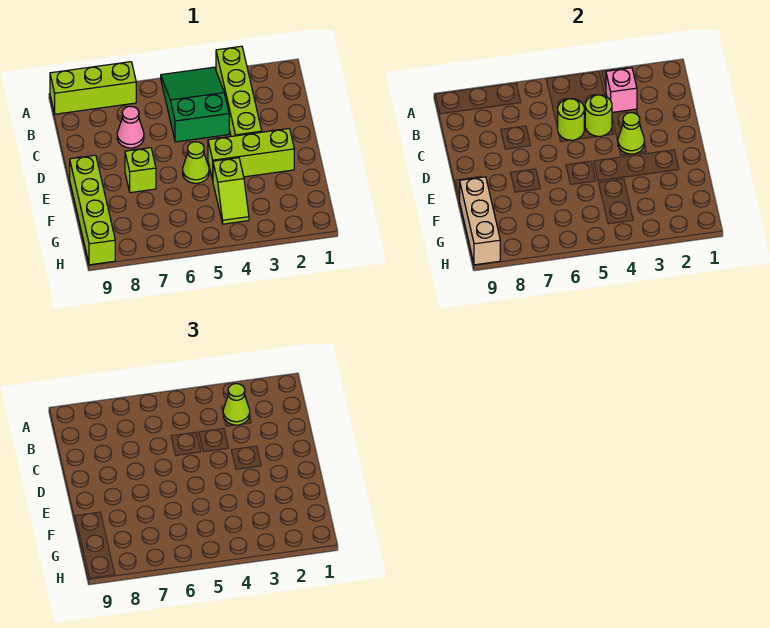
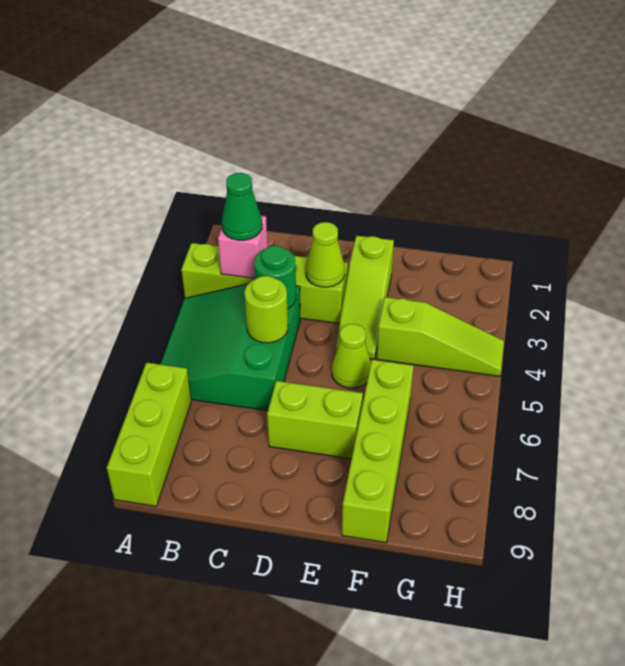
green 2x3 slope [161,67,229,142] -> green 3x3 slope [161,284,300,411]
lime 1x1 cone [223,384,250,425] -> green 1x1 cone [222,173,262,240]
lime 1x1 round brick [585,95,612,136] -> green 1x1 round brick [254,246,296,309]
pink 1x1 cone [117,106,144,148] -> none
lime 1x3 brick [208,129,294,180] -> lime 1x3 slope [336,236,394,359]
lime 1x1 brick [125,148,156,193] -> lime 1x2 brick [267,381,363,459]
lime 1x4 brick [70,155,115,265] -> lime 1x4 brick turned to [342,360,413,543]
lime 1x2 slope [213,158,249,224] -> lime 1x3 slope [377,297,504,376]
tan 1x3 brick [460,177,500,265] -> none

